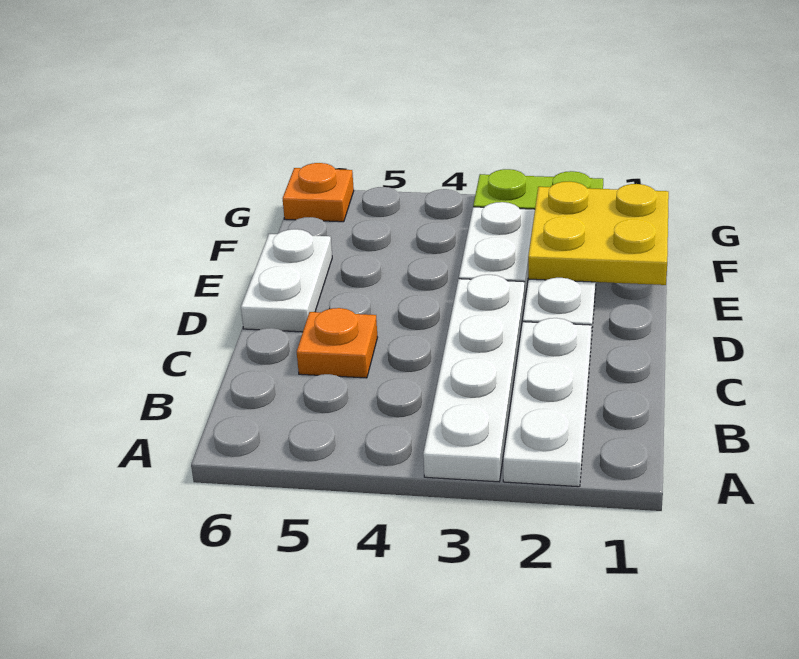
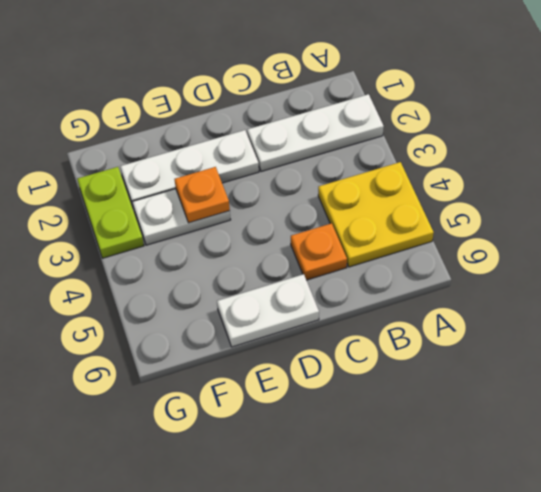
white 1x4 plate [423,275,525,482] -> none
yellow 2x2 plate [528,181,669,285] -> yellow 2x2 plate moved to [318,162,434,267]
orange 1x1 plate [283,163,354,222] -> orange 1x1 plate moved to [175,167,230,223]

